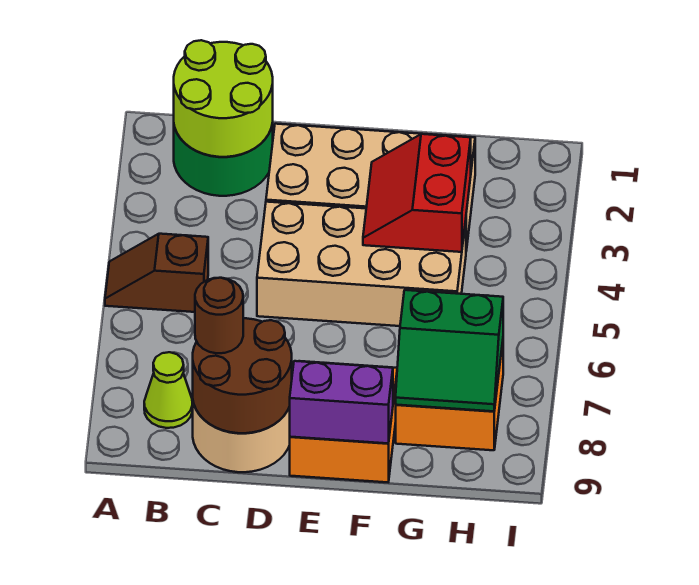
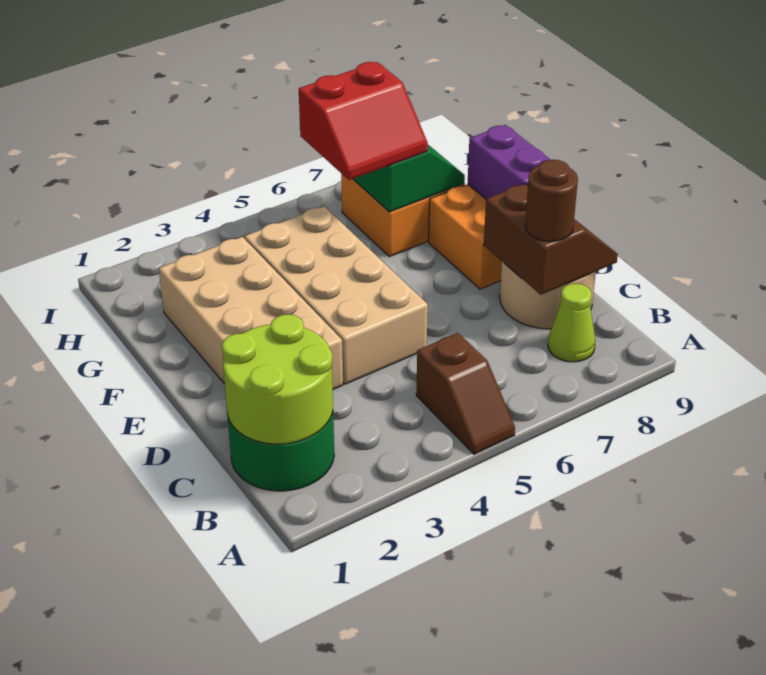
brown 2x2 round brick [193,318,292,433] -> brown 2x2 slope [484,184,618,295]
red 2x2 slope [363,134,471,252] -> red 2x2 slope moved to [299,62,428,180]

